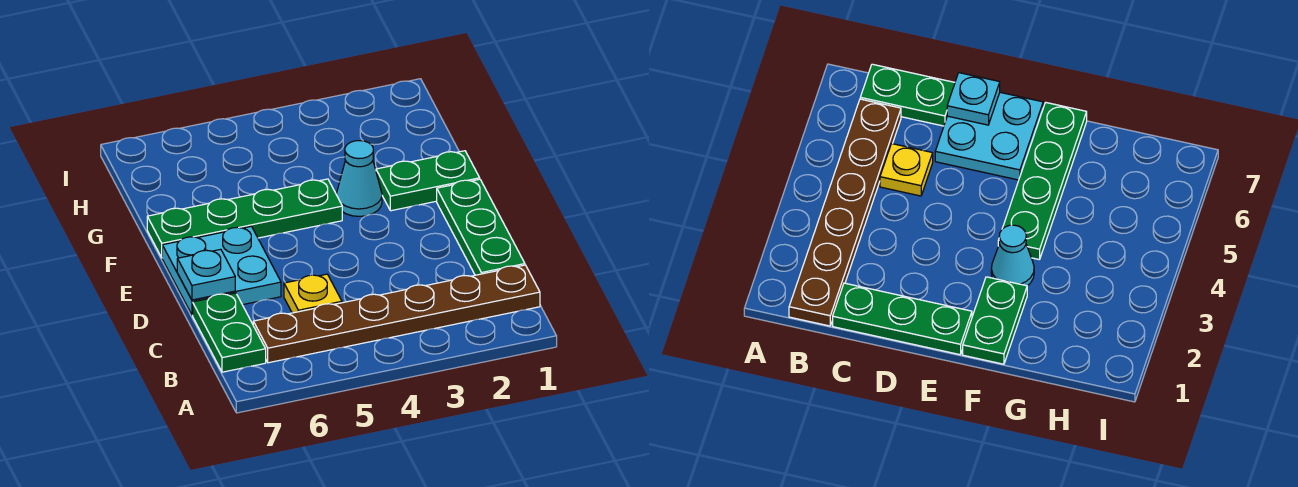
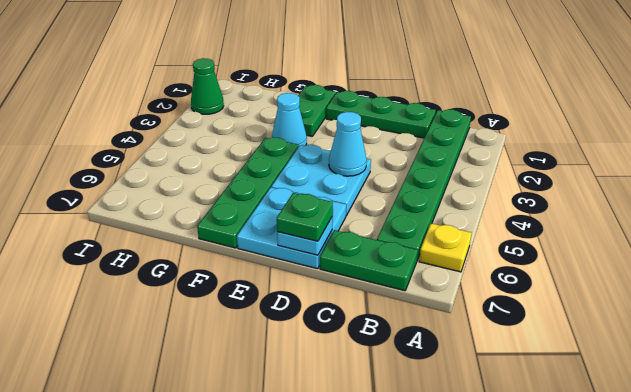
brown 1x6 plate [253,265,540,363] -> green 1x6 plate [377,109,471,260]
yellow 1x1 plate [284,274,342,313] -> yellow 1x1 plate moved to [419,223,472,272]
none -> cyan 2x2 plate [271,145,371,216]
none -> cyan 1x1 cone [329,112,367,176]
none -> green 1x1 plate [277,193,333,241]
none -> green 1x1 cone [191,58,224,114]

